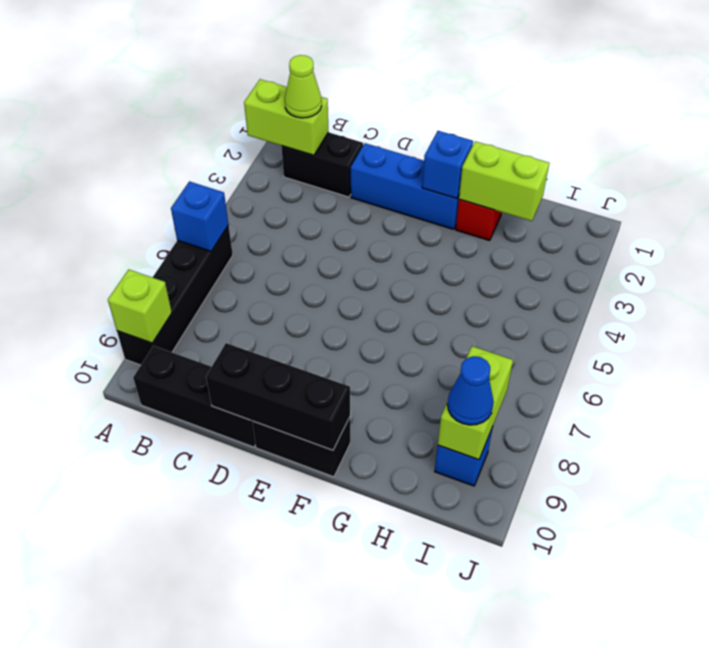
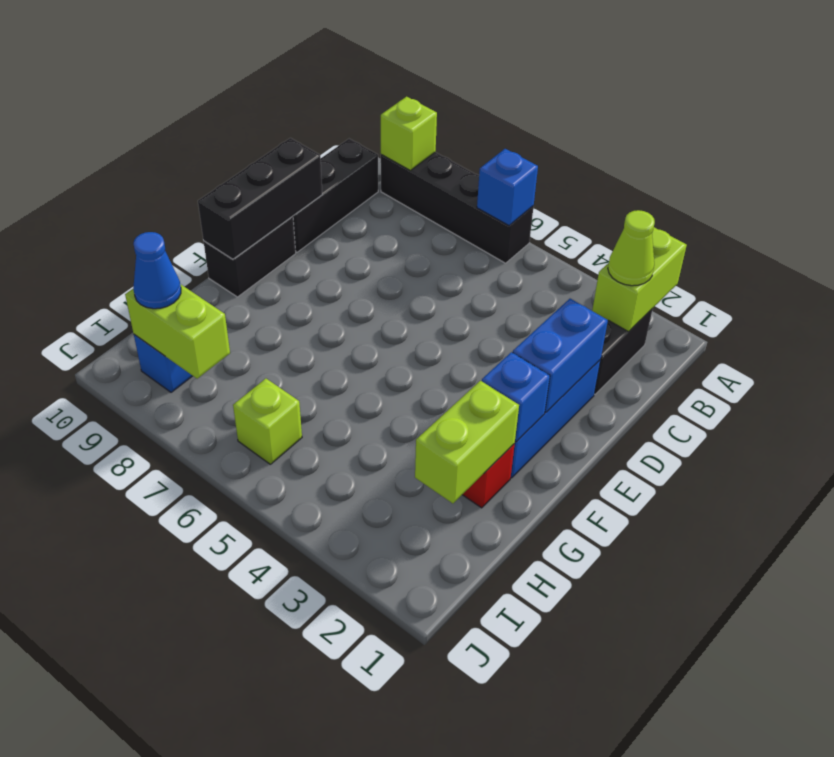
none -> blue 1x2 brick [513,299,608,413]
none -> lime 1x1 brick [233,379,302,464]

